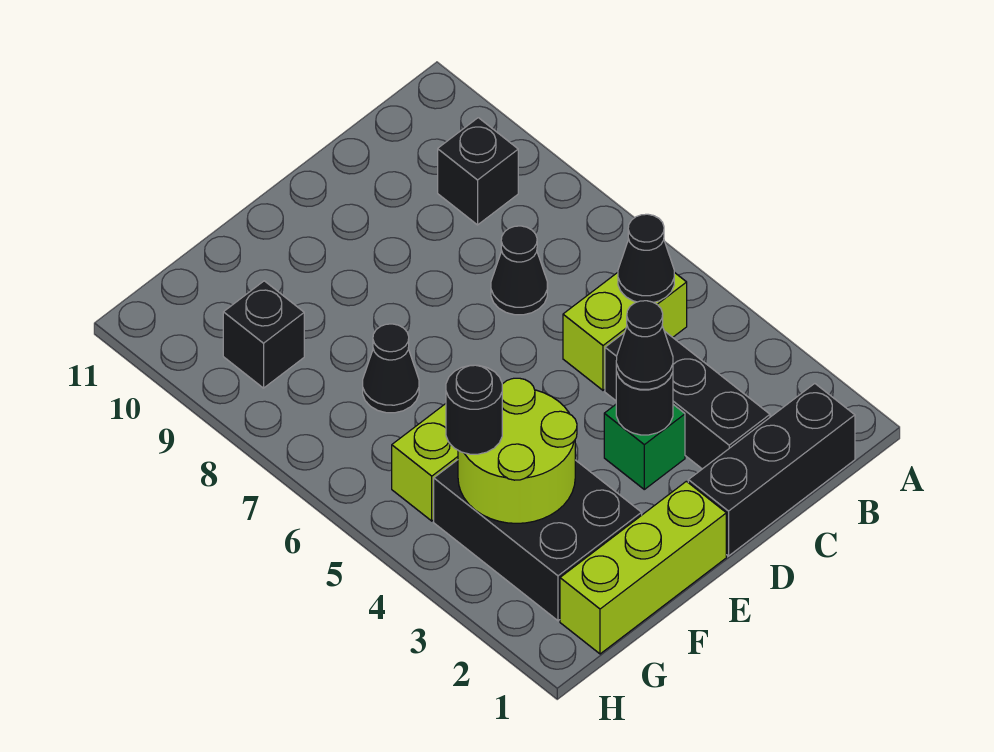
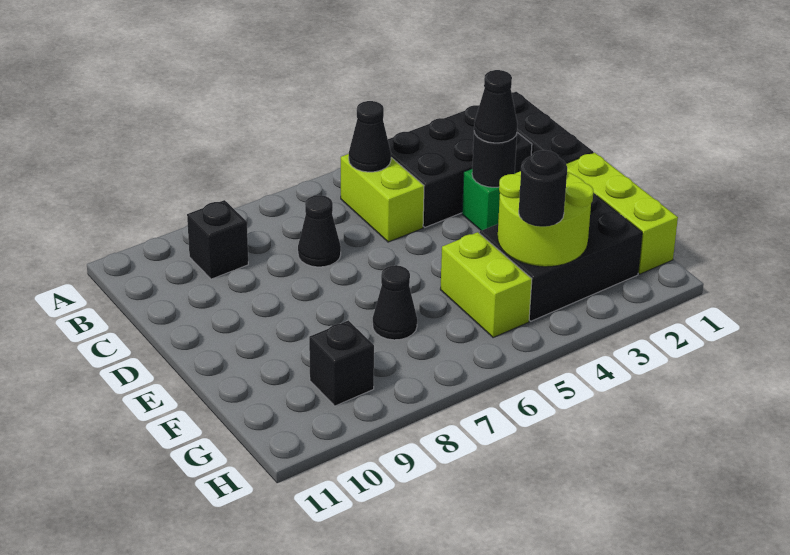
black 1x3 brick [605,331,770,469] -> black 2x3 brick [388,105,532,227]

